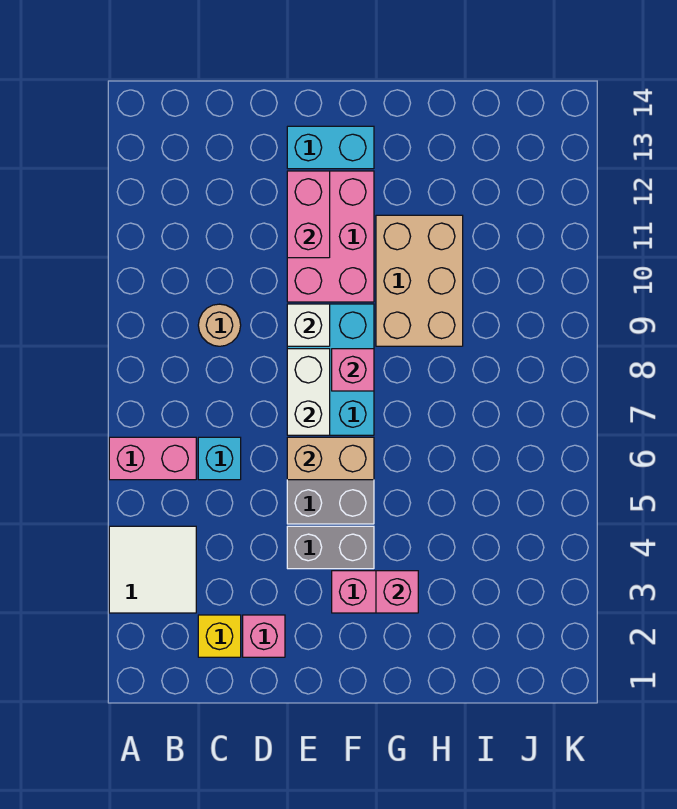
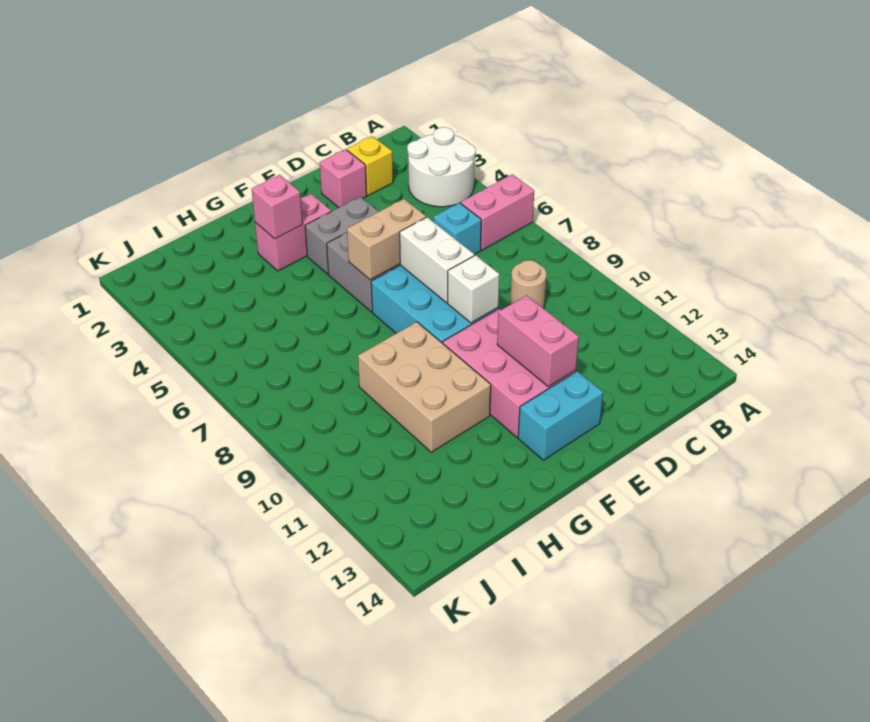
white 2x2 tile [109,526,196,613] -> white 2x2 round brick [407,127,476,207]
pink 1x1 brick [332,349,374,391] -> none

